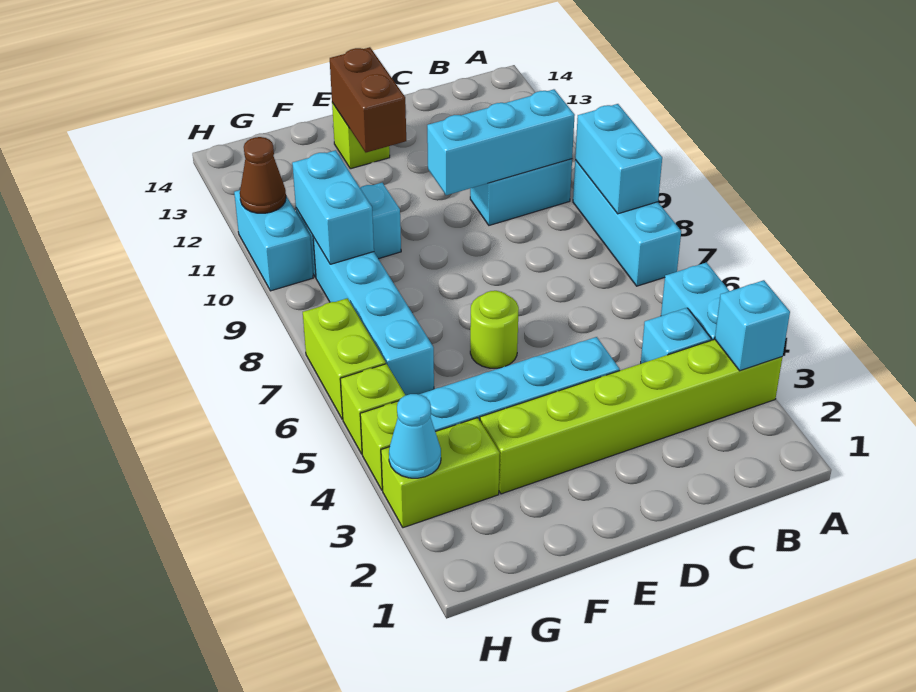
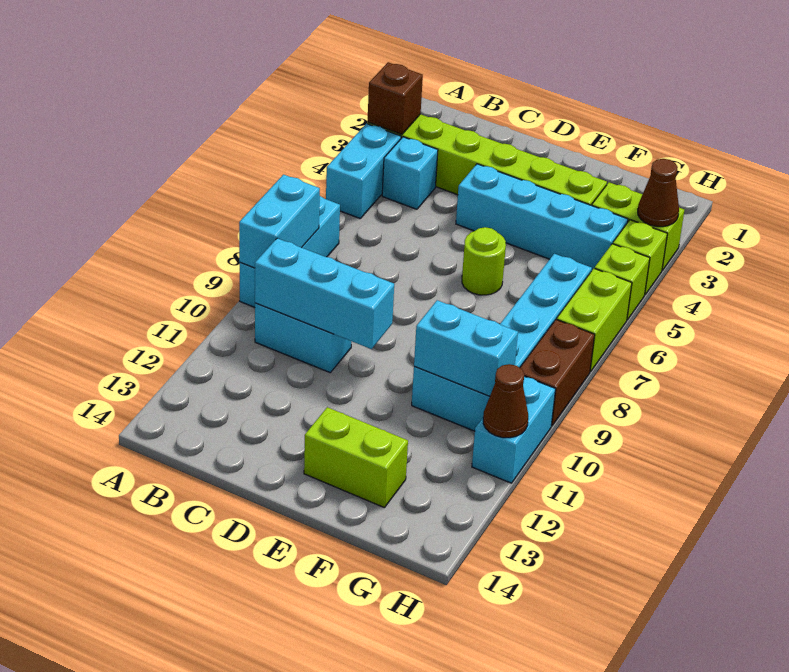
cyan 1x1 brick [715,280,790,371] -> brown 1x1 brick [367,62,423,134]
brown 1x2 brick [330,47,406,152] -> brown 1x2 brick moved to [520,320,595,426]
lime 1x1 brick [332,103,390,169] -> lime 1x2 brick [304,407,408,507]
cyan 1x2 brick [292,150,374,264] -> cyan 1x2 brick turned to [414,300,518,396]
cyan 1x1 cone [389,394,441,478] -> brown 1x1 cone [638,159,679,227]

